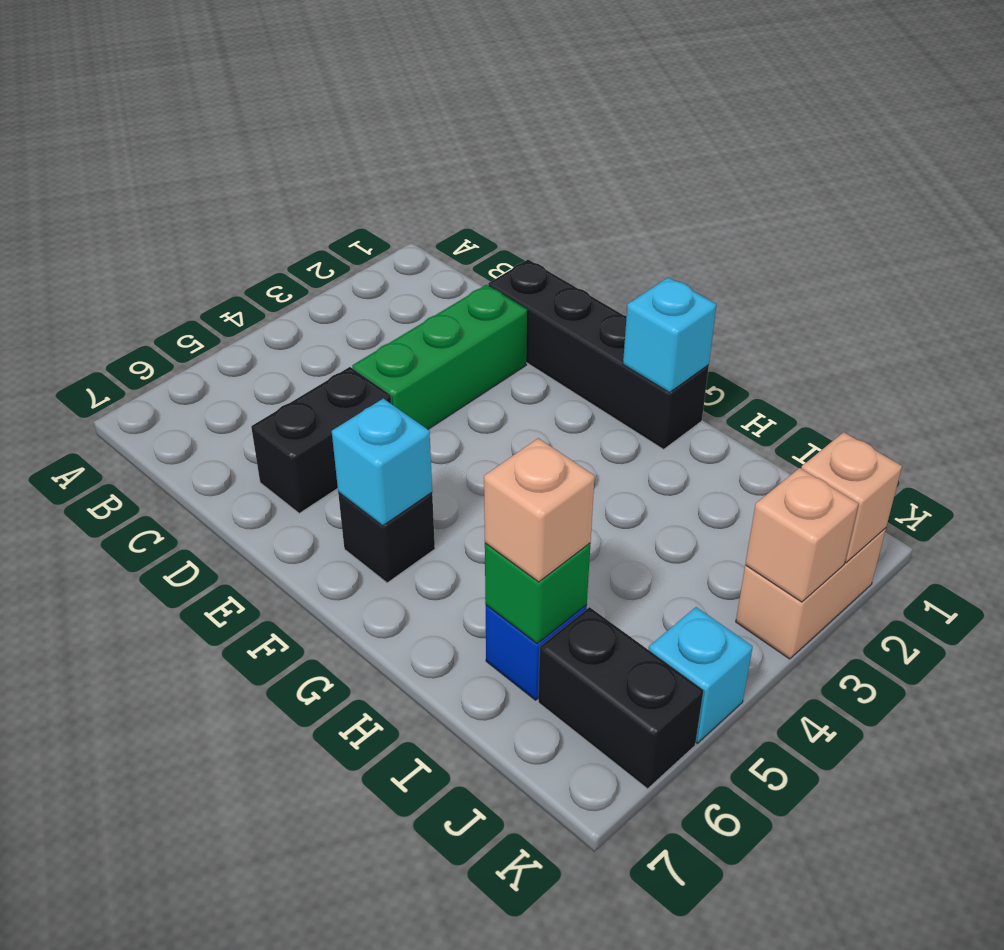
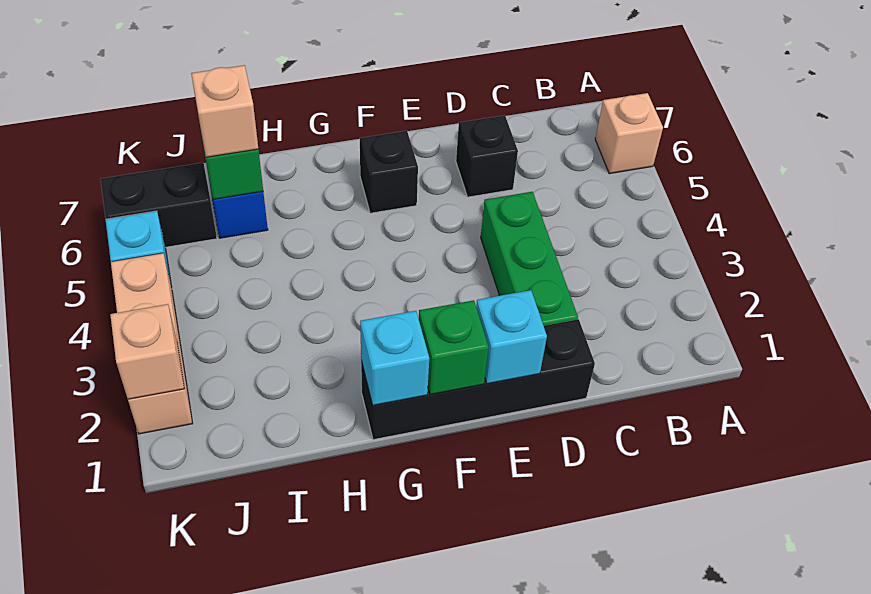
black 1x2 brick [251,367,391,513] -> black 1x1 brick [456,115,518,197]
none -> green 1x1 brick [419,300,489,395]
cyan 1x1 brick [332,399,432,526] -> cyan 1x1 brick moved to [476,290,547,384]
tan 1x2 brick [736,528,886,659] -> tan 1x3 brick [111,253,193,434]
tan 1x1 brick [745,468,858,602] -> tan 1x1 brick moved to [595,93,663,174]

